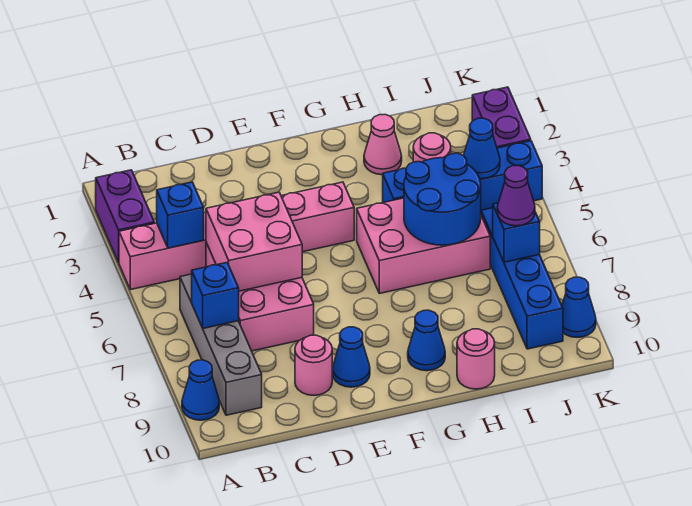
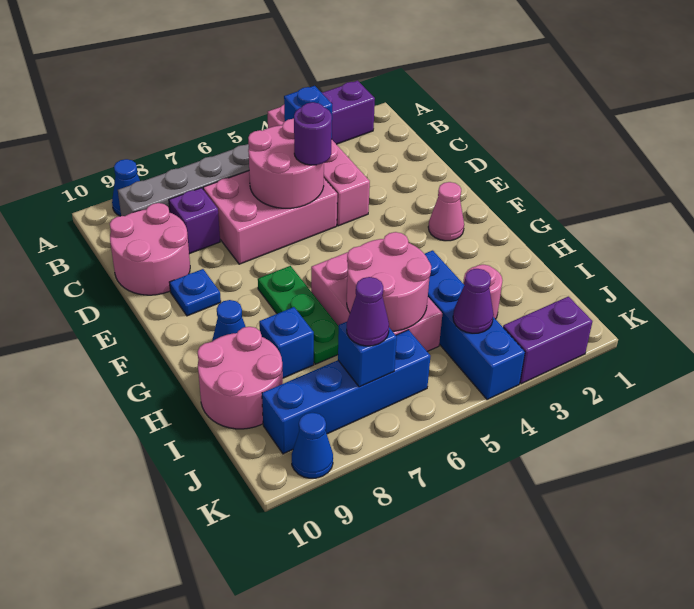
pink 1x6 brick [119,182,354,290] -> pink 1x4 brick [268,105,370,226]
blue 1x1 brick [192,263,239,328] -> blue 1x1 brick moved to [259,307,314,378]
pink 2x2 brick [206,192,302,291] -> pink 2x2 round brick [248,119,324,208]
none -> purple 1x1 brick [169,188,220,254]
none -> purple 1x1 round brick [294,102,332,165]
pink 1x1 round brick [295,335,332,395] -> pink 2x2 round brick [110,203,190,295]
blue 1x1 cone [333,327,370,387] -> blue 1x1 plate [169,269,221,316]
none -> green 1x3 plate [258,266,339,364]
pink 1x1 cone [364,115,402,175] -> pink 1x1 cone moved to [428,182,464,241]
blue 2x2 round brick [404,153,481,245] -> pink 2x2 round brick [347,232,431,331]
pink 1x1 round brick [457,329,495,389] -> pink 2x2 round brick [198,327,283,429]
blue 1x1 cone [464,118,500,179] -> purple 1x1 cone [453,269,494,333]

